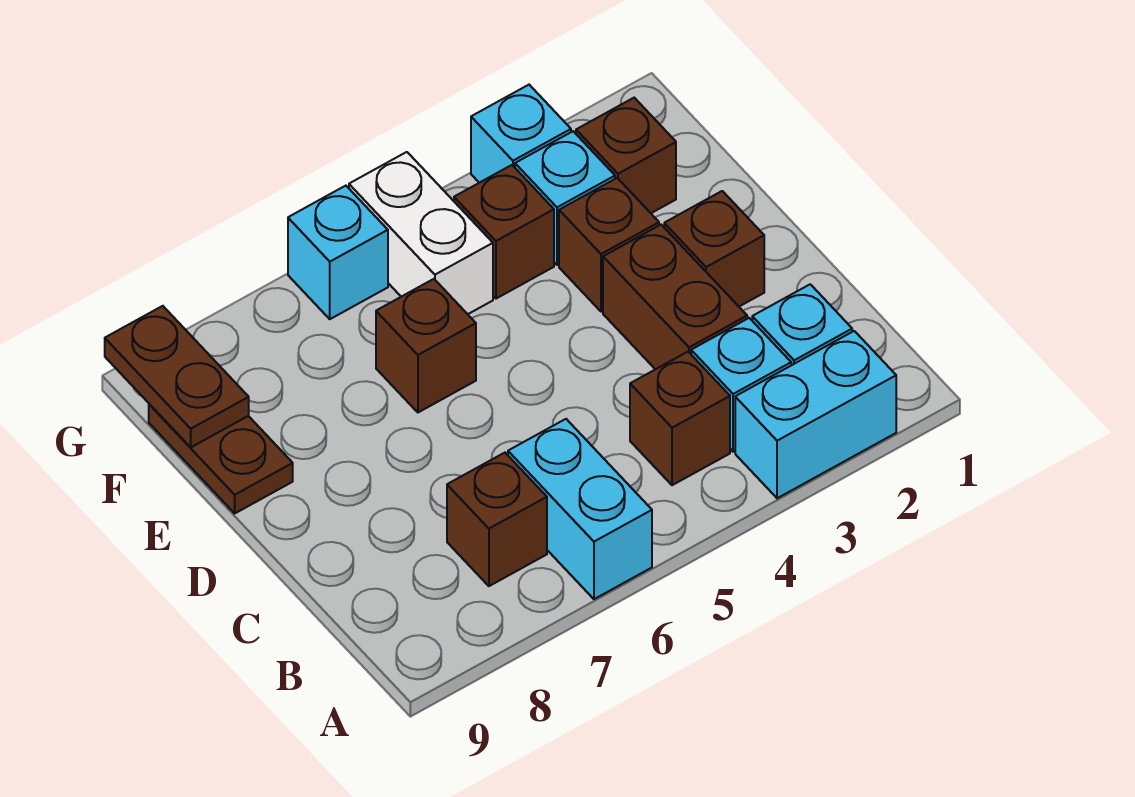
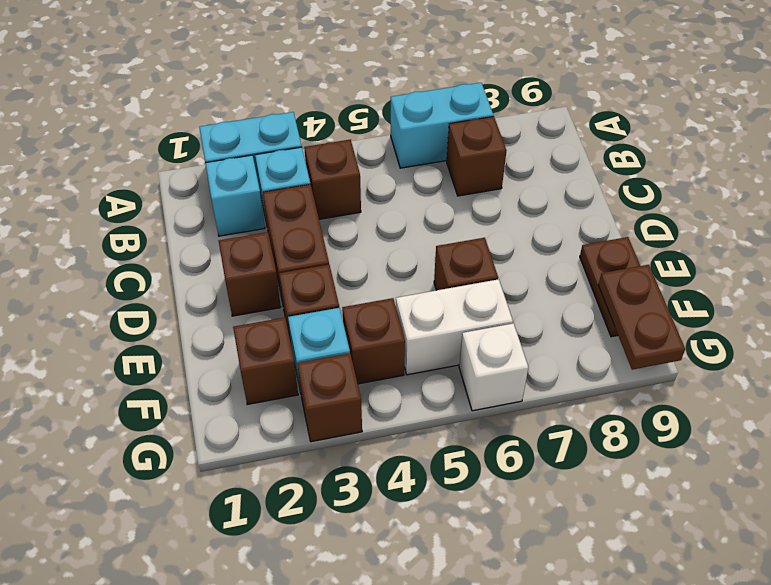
cyan 1x2 brick [508,419,652,599] -> cyan 1x2 brick turned to [391,83,493,168]
white 1x2 brick [349,152,493,314] -> white 1x2 brick turned to [396,279,513,375]
cyan 1x1 brick [471,85,571,183] -> brown 1x1 brick [297,353,362,442]
cyan 1x1 brick [288,186,388,319] -> white 1x1 brick [459,323,528,411]

